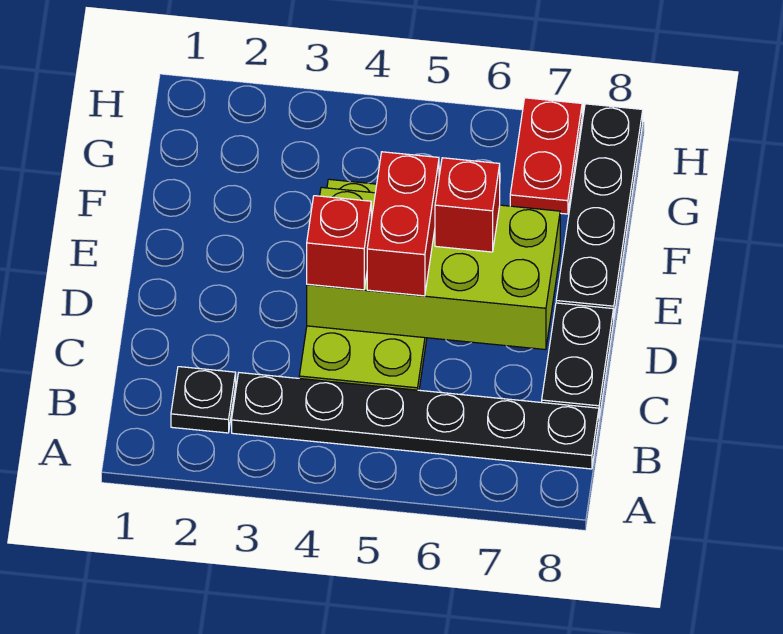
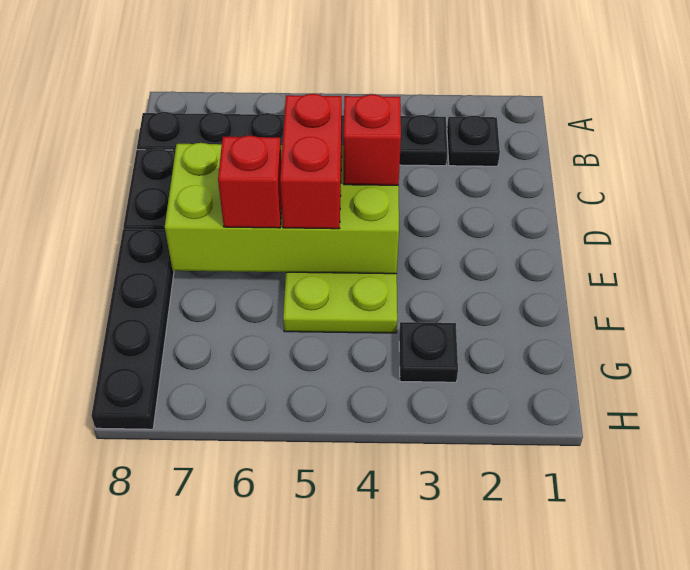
none -> black 1x1 plate [399,322,458,382]
red 1x2 plate [510,98,582,214] -> none

